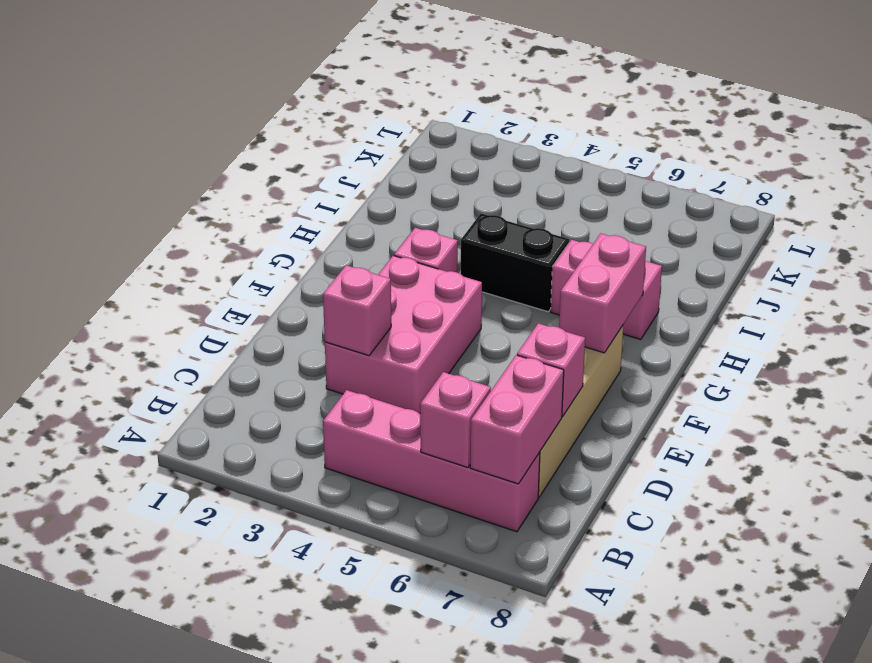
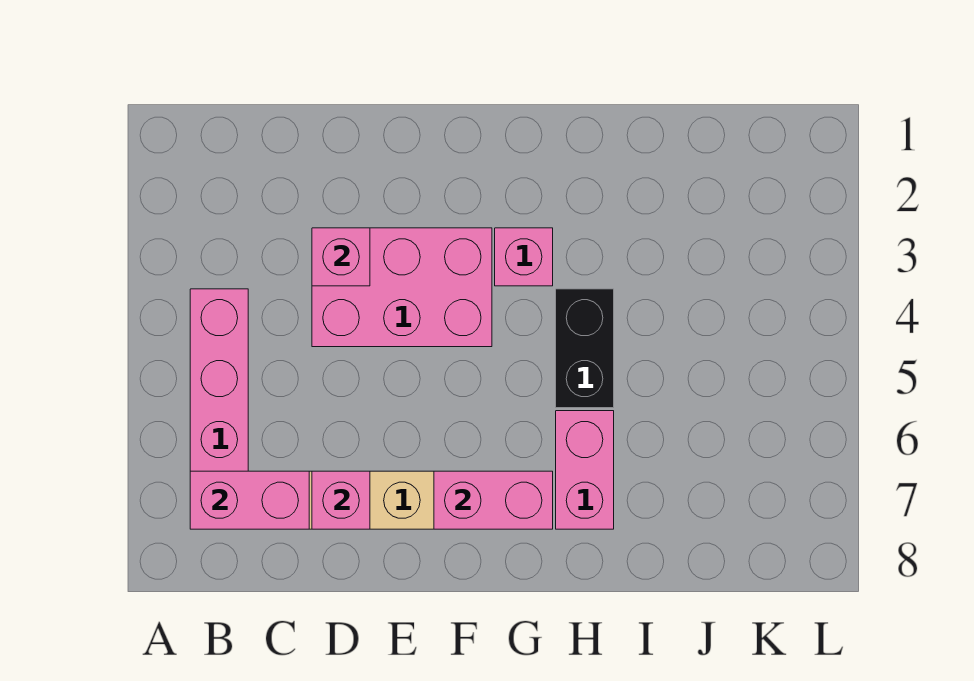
pink 1x1 brick [420,372,491,467] -> none

